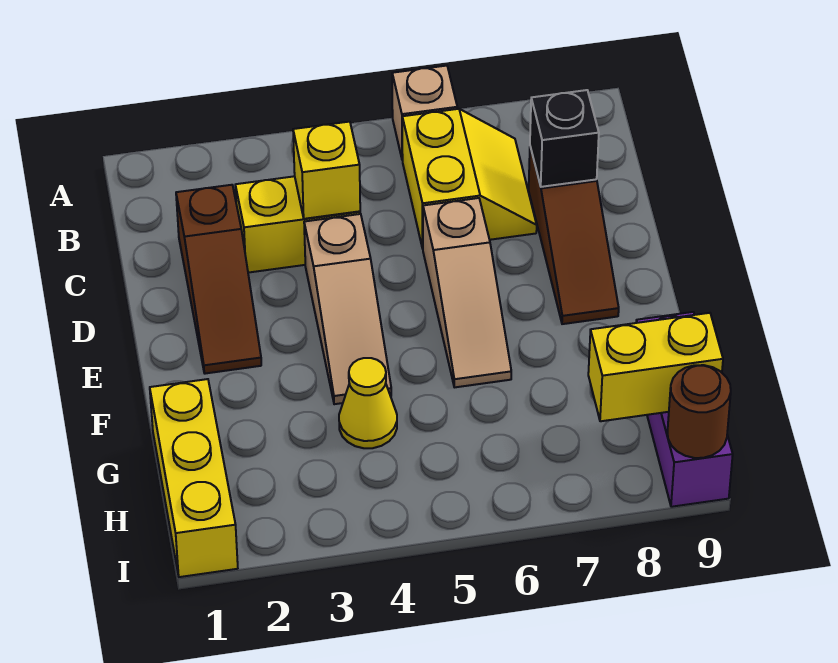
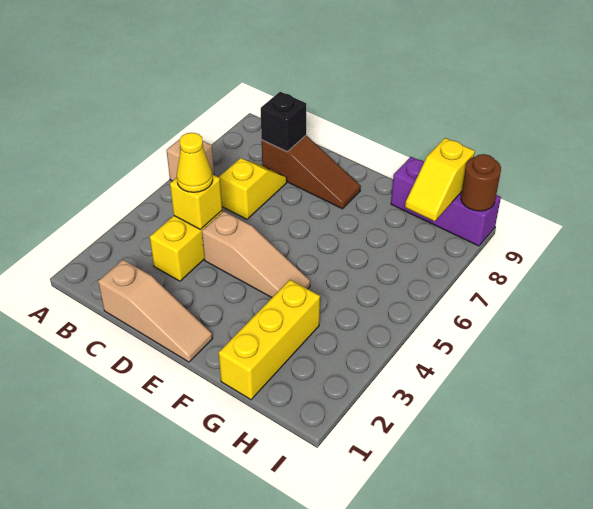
yellow 2x2 slope [402,109,537,249] -> yellow 1x2 slope [219,158,287,219]
brown 1x3 slope [176,185,261,374] -> none
tan 1x3 slope [423,198,511,387] -> tan 1x3 slope moved to [98,260,213,362]
yellow 1x3 brick [150,379,238,577] -> yellow 1x3 brick turned to [219,280,320,400]
yellow 1x1 cone [339,358,397,448] -> yellow 1x1 cone moved to [177,133,213,192]
yellow 1x2 brick [588,313,723,421] -> yellow 1x2 slope [405,138,475,221]

